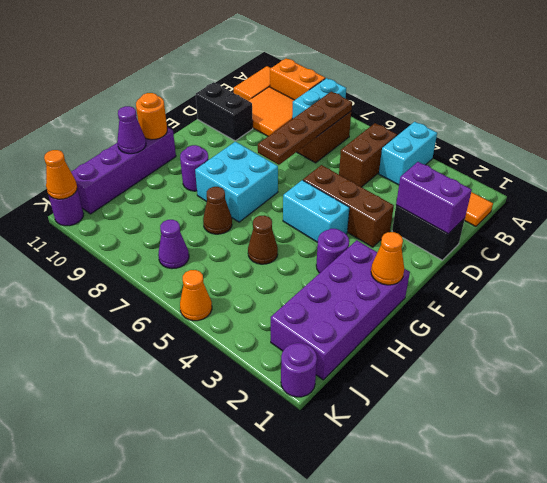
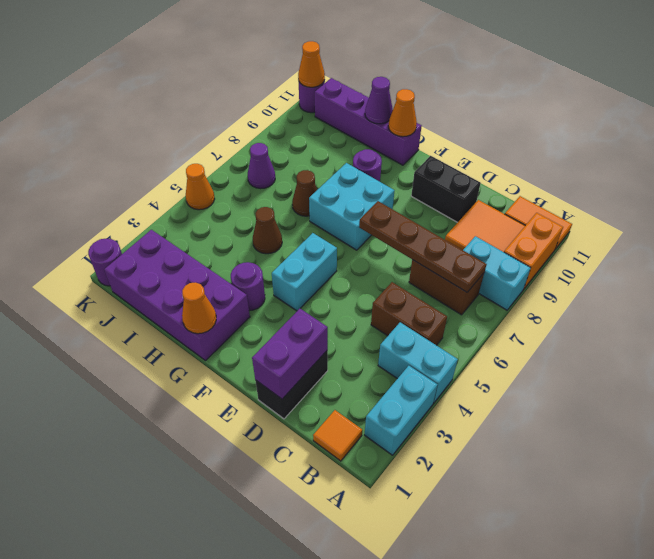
none -> cyan 1x2 brick [365,366,438,455]
black 1x2 brick [196,82,253,141] -> black 1x2 brick turned to [411,156,481,223]
brown 1x3 brick [303,165,394,247] -> none
orange 1x1 round brick [136,93,167,140] -> orange 1x1 cone [388,89,417,137]

